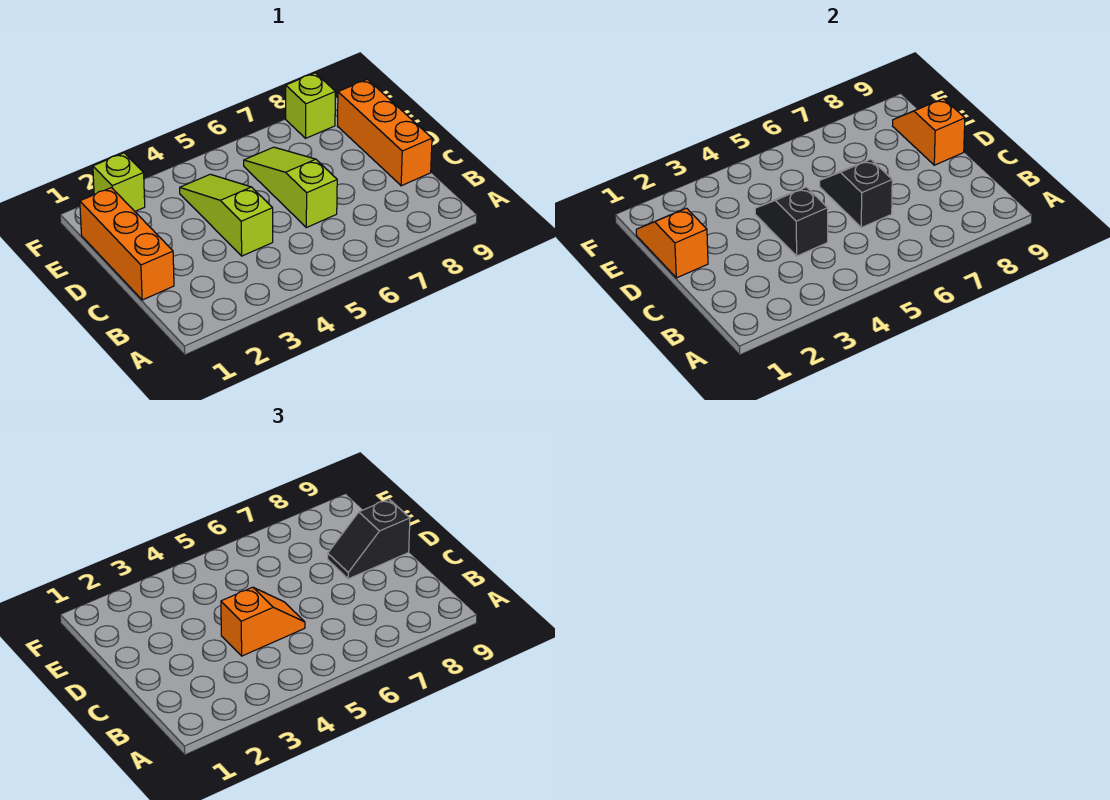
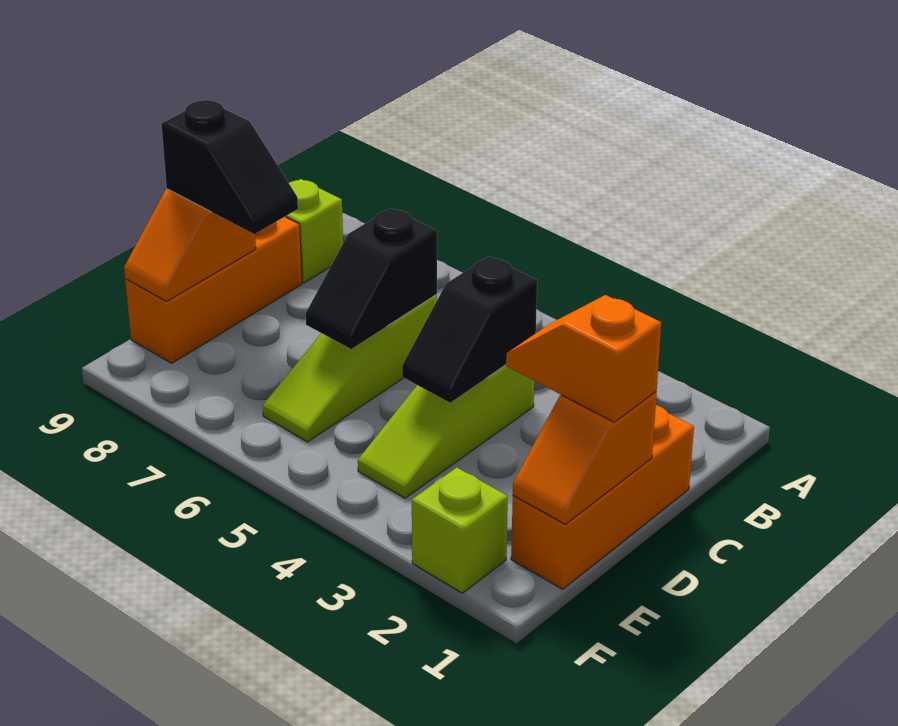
orange 1x2 slope [221,587,305,656] -> orange 1x2 slope moved to [506,295,661,422]
lime 1x1 brick [286,73,335,138] -> lime 1x1 brick moved to [285,179,343,283]

